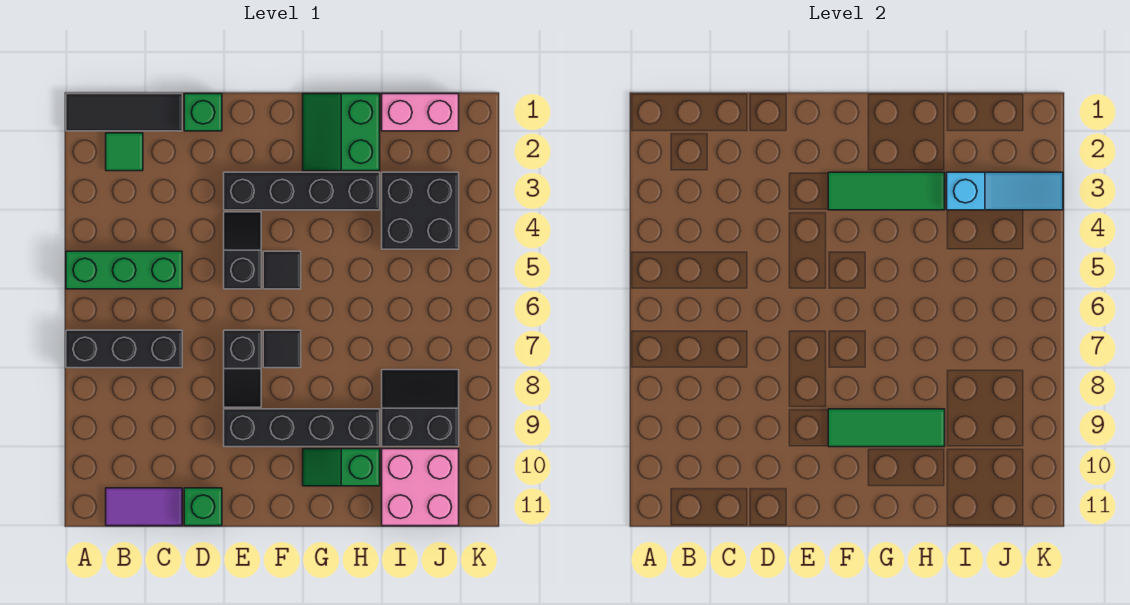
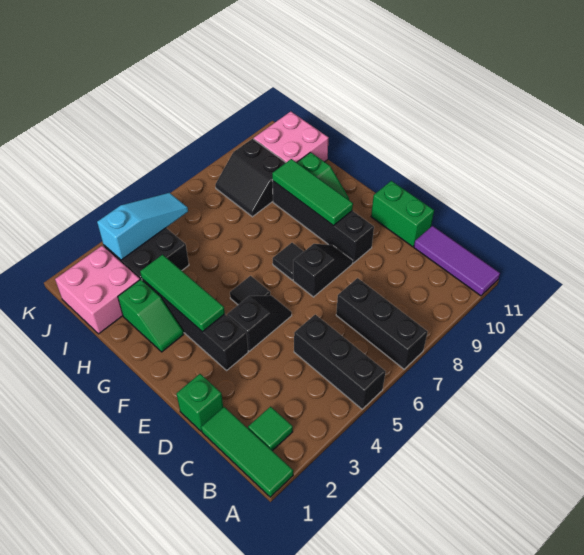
black 1x3 tile [66,94,182,131] -> green 1x3 tile [201,407,293,497]
green 1x3 brick [66,251,182,289] -> black 1x3 brick [294,315,386,409]
purple 1x2 tile [106,488,182,526] -> purple 1x3 tile [414,226,500,296]
green 1x1 brick [184,488,222,526] -> green 1x2 brick [371,181,434,247]
black 1x2 slope [224,212,261,289] -> black 1x2 slope turned to [227,295,292,351]
green 2x2 slope [303,94,380,171] -> green 1x2 slope [118,280,184,352]
pink 1x2 brick [382,94,459,131] -> pink 2x2 brick [55,246,140,334]
cyan 1x3 slope [947,172,1063,210] -> cyan 1x3 slope turned to [97,193,188,260]

